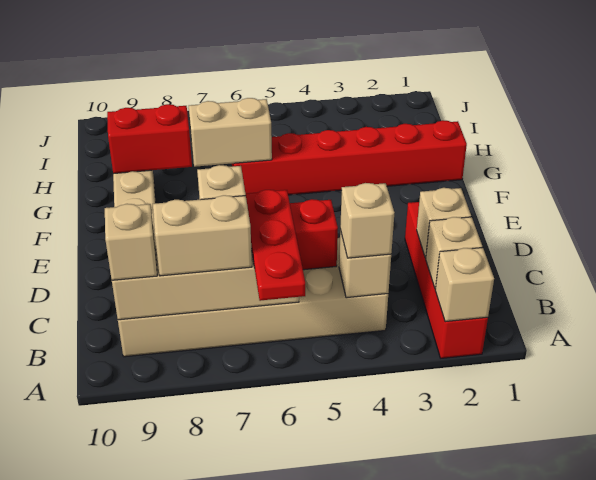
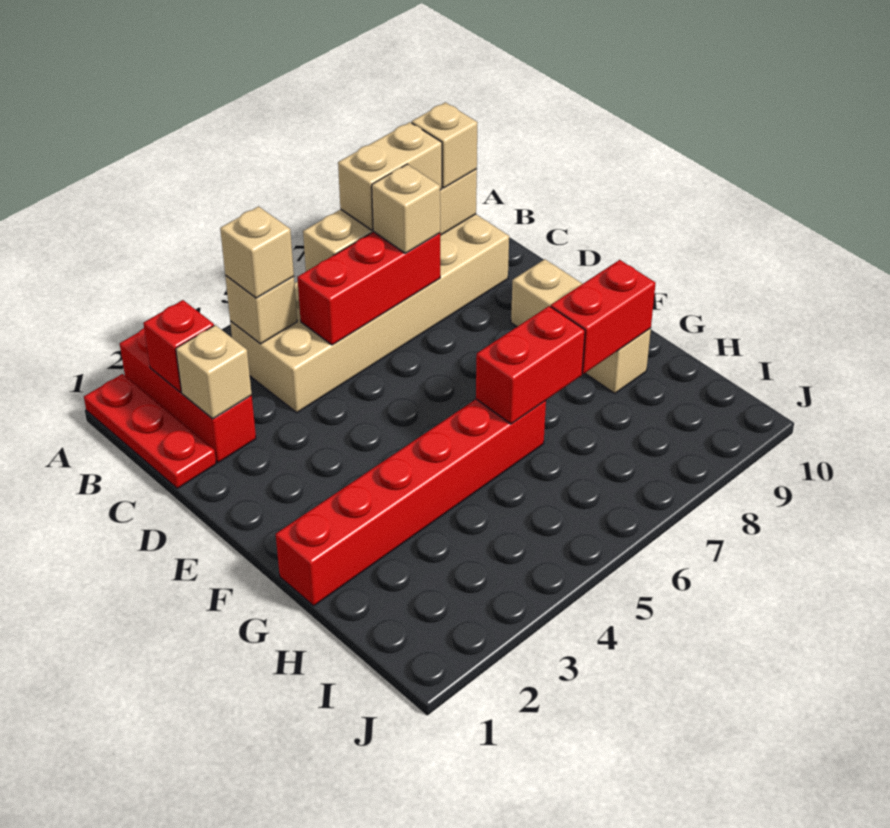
red 1x4 brick [405,202,488,358] -> red 1x3 brick [120,328,256,463]
tan 1x1 brick [435,247,494,322] -> none
red 1x3 plate [246,190,305,301] -> red 1x3 plate moved to [84,374,216,488]
tan 1x1 brick [426,217,482,289] -> red 1x1 brick [143,300,214,392]
tan 1x2 brick [189,98,272,167] -> red 1x2 brick [476,306,585,424]

